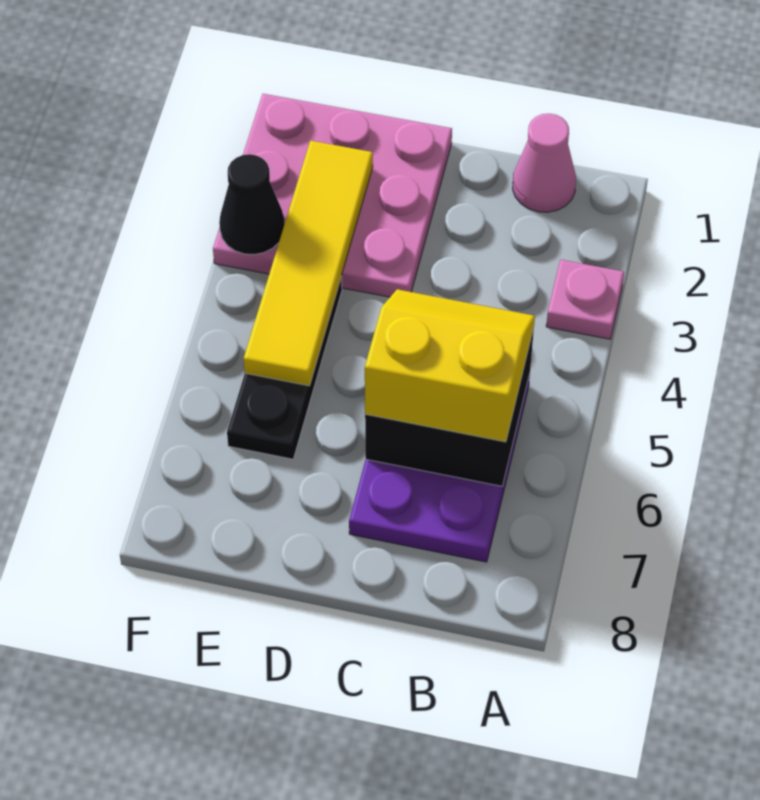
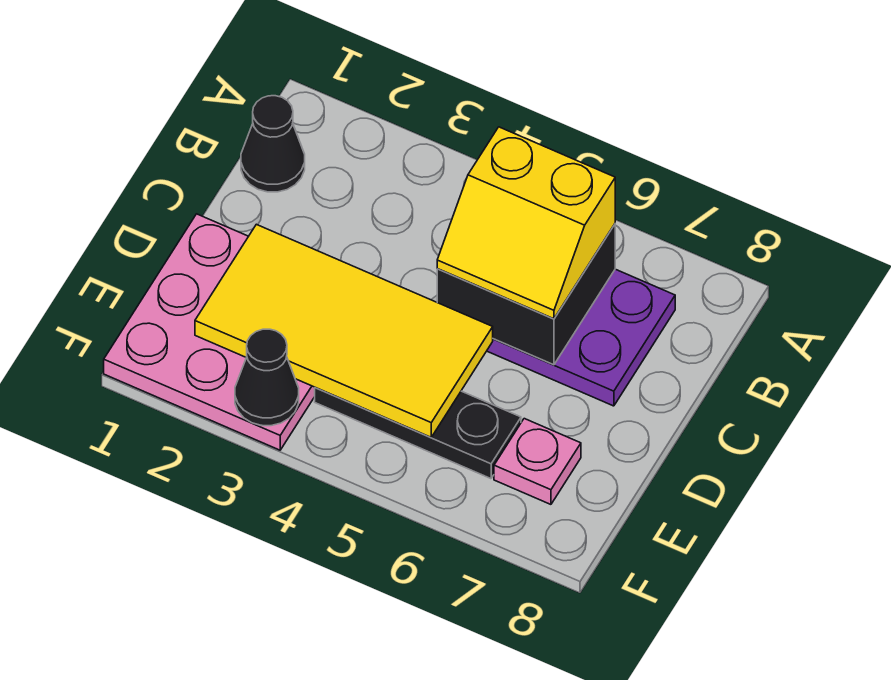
pink 1x1 plate [546,260,624,339] -> pink 1x1 plate moved to [494,419,581,504]
pink 1x1 cone [513,114,576,212] -> black 1x1 cone [241,96,305,192]
yellow 2x2 slope [365,289,535,442] -> yellow 2x2 slope turned to [437,127,615,319]
yellow 1x4 tile [244,141,373,386] -> yellow 2x4 tile [195,224,493,437]

